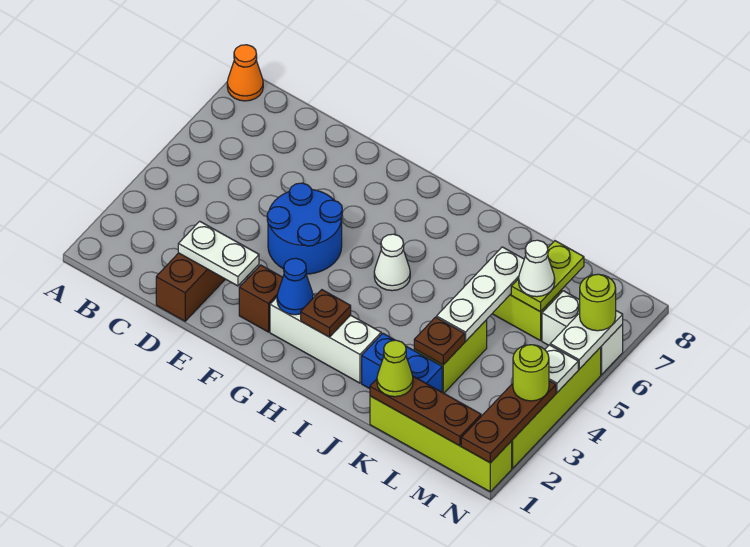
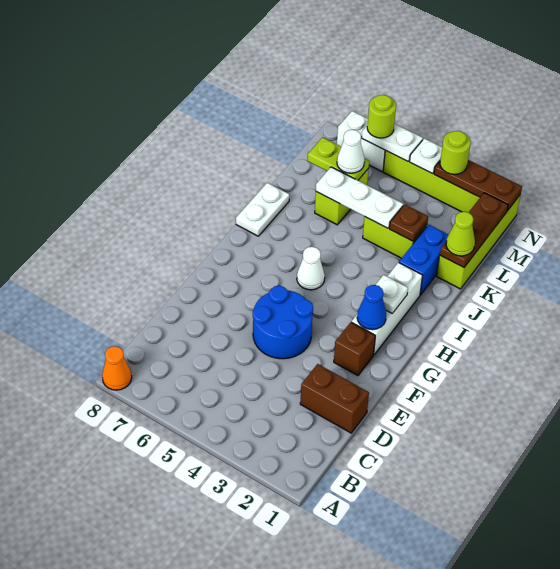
white 1x2 plate [178,221,259,286] -> white 1x2 plate moved to [236,183,289,236]
brown 1x1 plate [301,290,351,337] -> white 1x1 plate [376,275,408,313]
white 1x2 brick [542,291,623,375] -> white 1x2 brick turned to [337,111,385,172]

